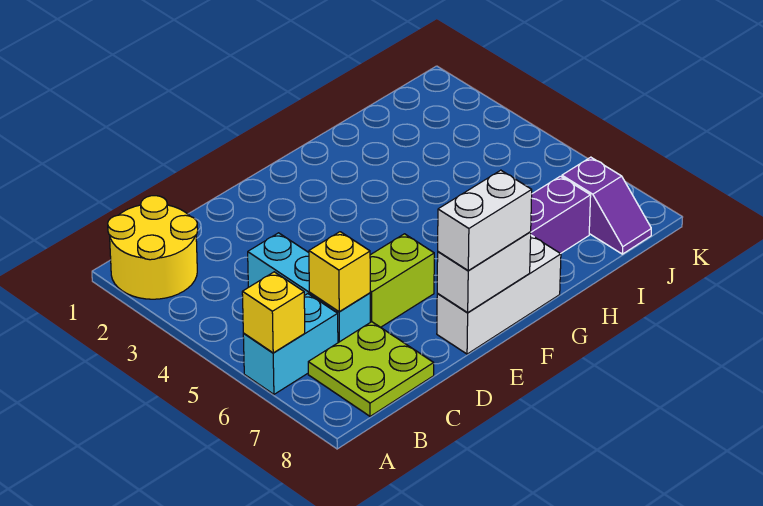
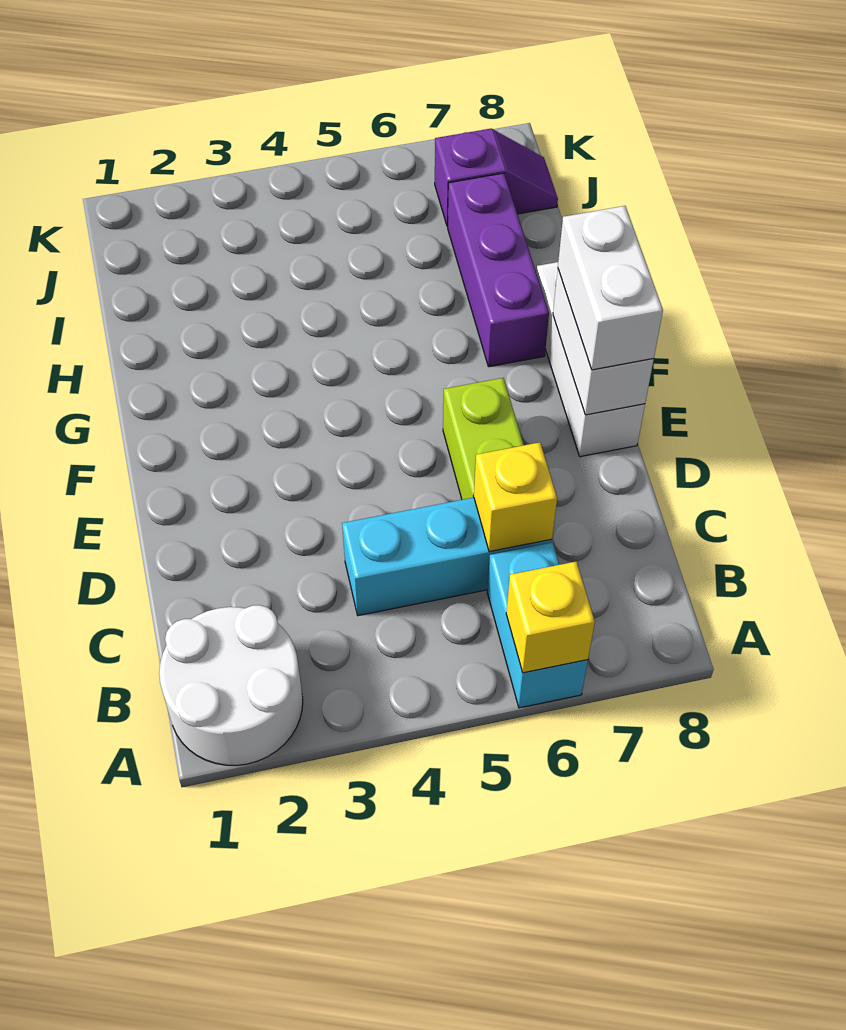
yellow 2x2 round brick [108,196,198,299] -> white 2x2 round brick [159,605,303,765]
lime 2x2 plate [308,322,434,416] -> none

